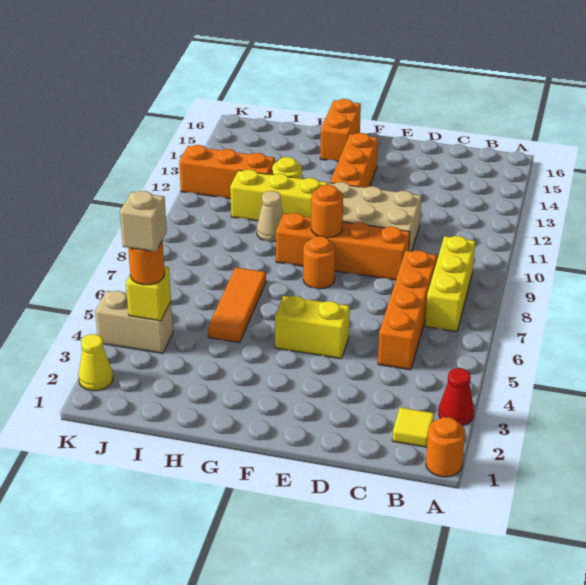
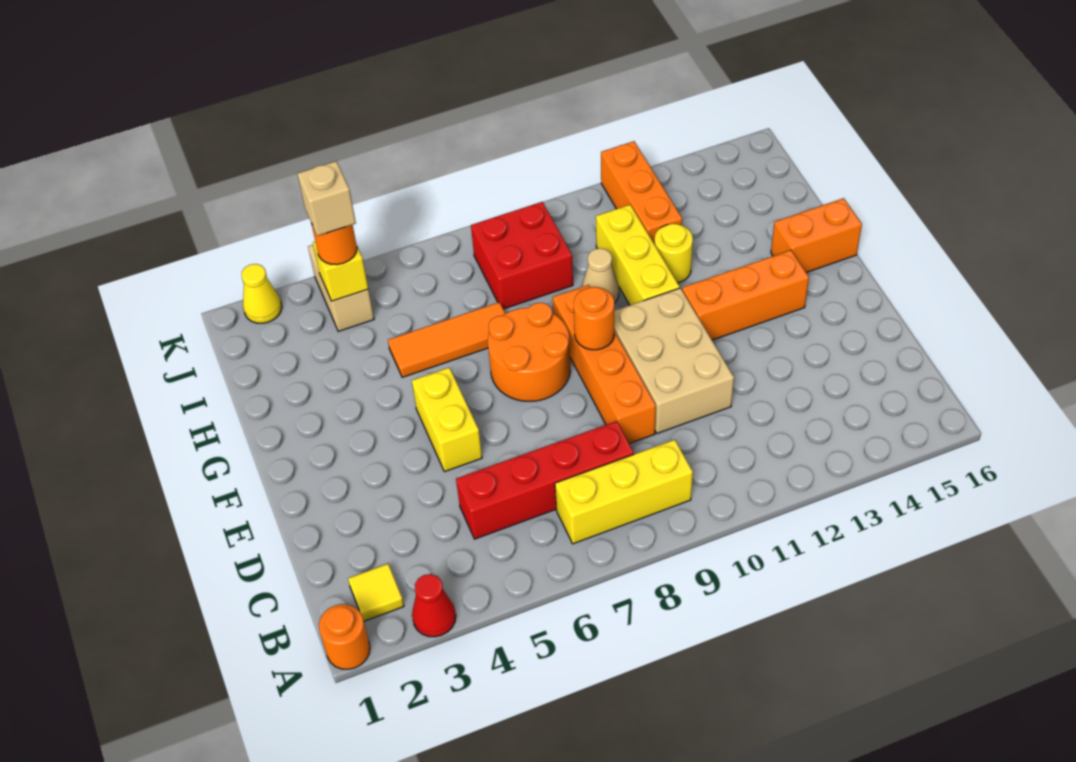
orange 1x4 brick [378,250,437,370] -> red 1x4 brick [456,421,634,539]
orange 1x1 round brick [303,236,335,289] -> orange 2x2 round brick [488,303,570,401]
none -> red 2x2 brick [471,202,573,309]

